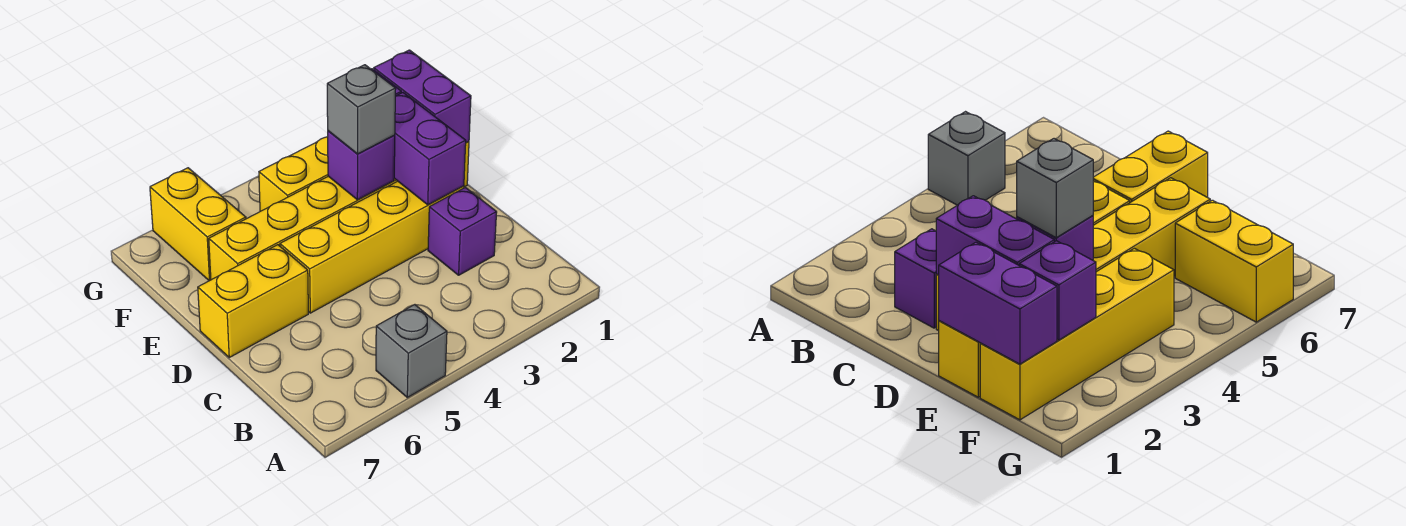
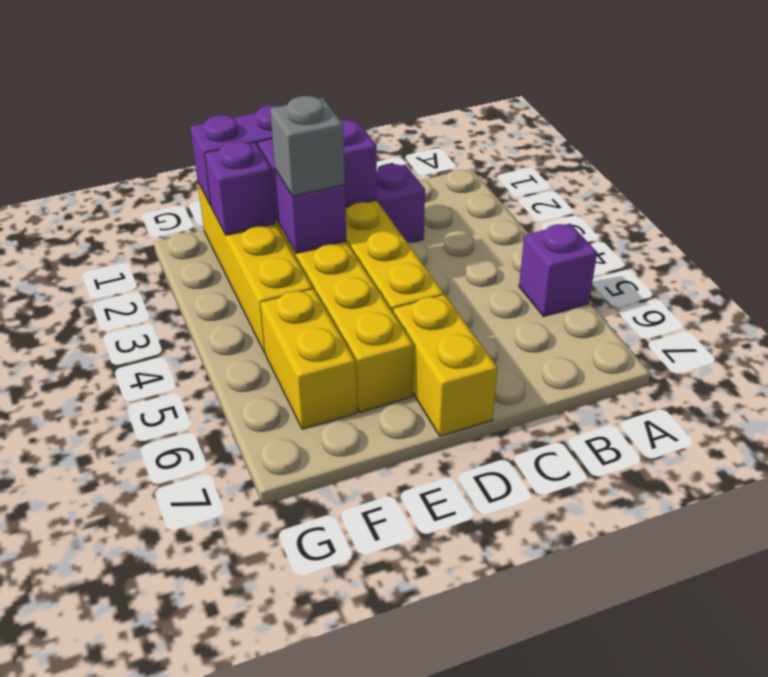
grey 1x1 brick [376,305,447,397] -> purple 1x1 brick [519,224,597,316]
yellow 1x2 brick [150,168,246,281] -> yellow 1x2 brick turned to [260,289,357,429]

